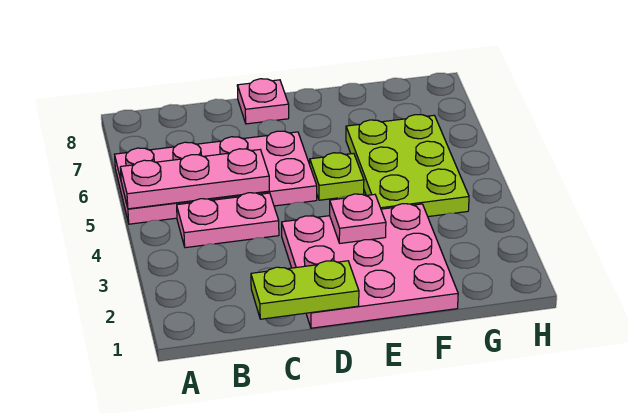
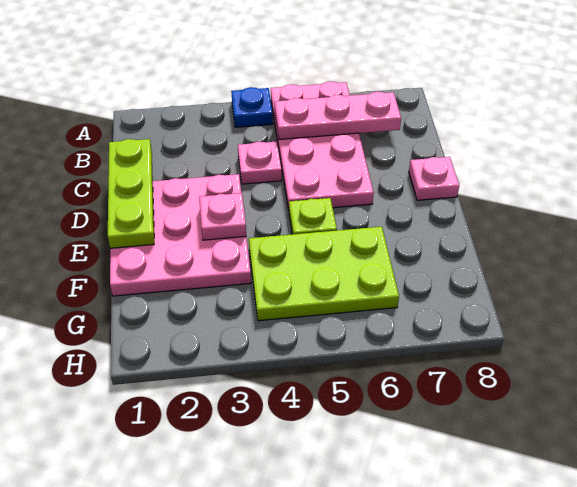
none -> blue 1x1 plate [231,87,273,127]
pink 1x3 plate [120,149,269,209] -> pink 1x3 plate turned to [275,92,401,139]
pink 1x2 plate [177,193,279,248] -> pink 1x1 plate [238,141,282,184]
lime 1x2 plate [251,261,359,319] -> lime 1x3 plate [108,139,154,248]

